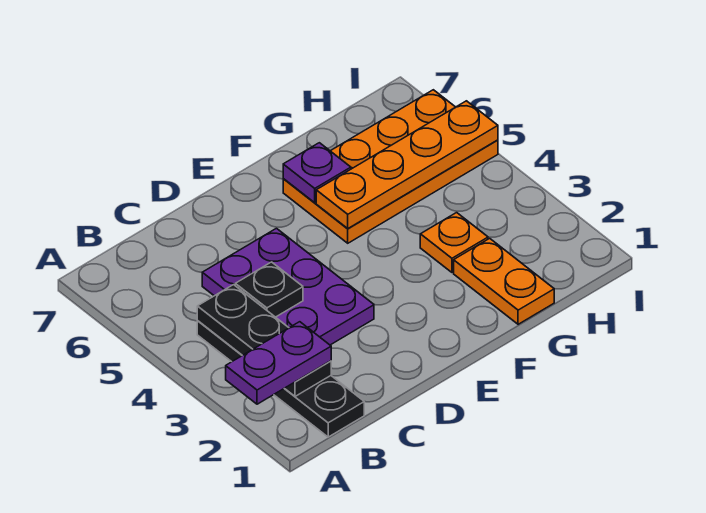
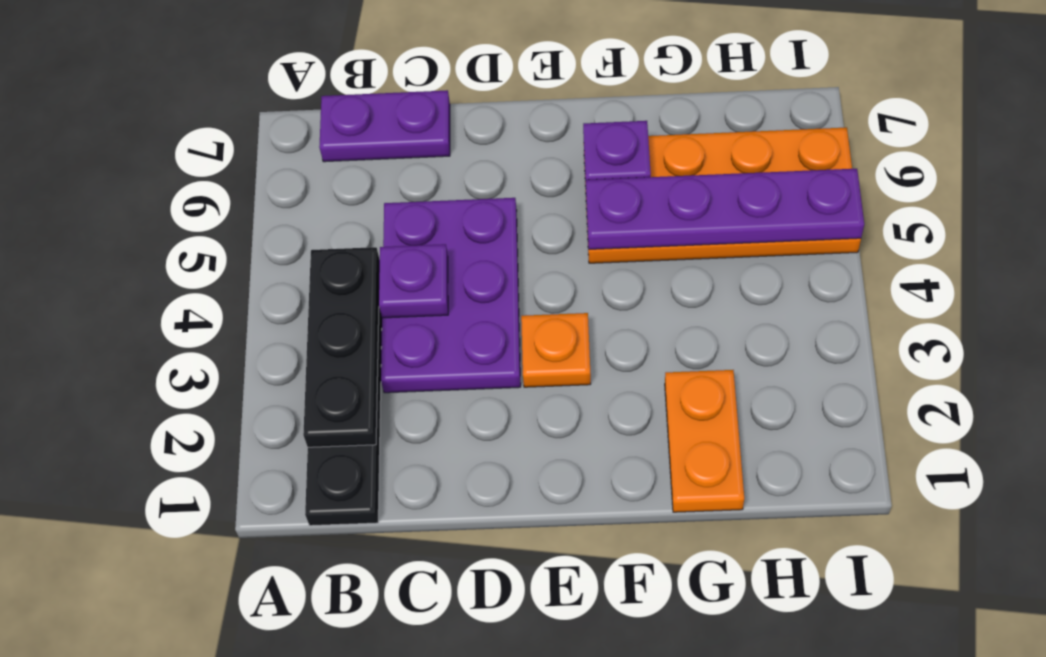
purple 1x2 plate [226,322,331,404] -> purple 1x2 plate moved to [319,90,450,162]
black 1x1 plate [235,262,303,317] -> purple 1x1 plate [379,244,448,318]
orange 1x4 plate [316,101,498,229] -> purple 1x4 plate [585,169,864,249]
orange 1x1 plate [420,213,488,272] -> orange 1x1 plate moved to [521,313,591,387]

